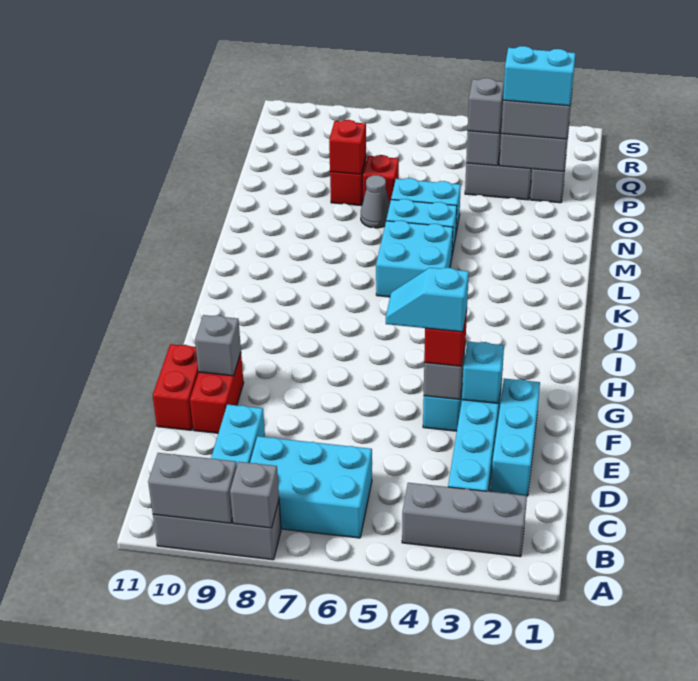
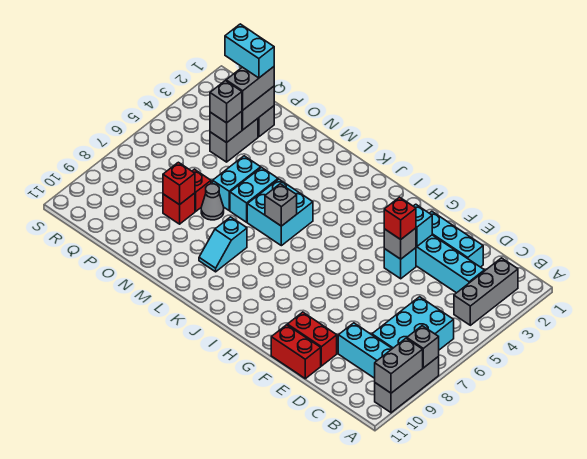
cyan 1x2 slope [386,268,469,332] -> cyan 1x2 slope moved to [199,217,247,272]
grey 1x1 brick [195,315,241,376] -> grey 1x1 brick moved to [265,184,297,226]
cyan 1x2 brick [503,46,575,106] -> cyan 1x2 brick turned to [225,24,274,78]

